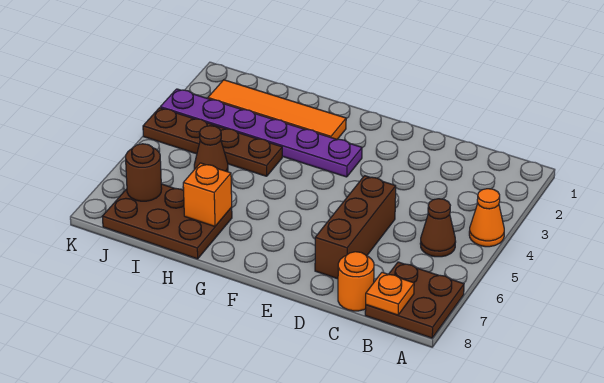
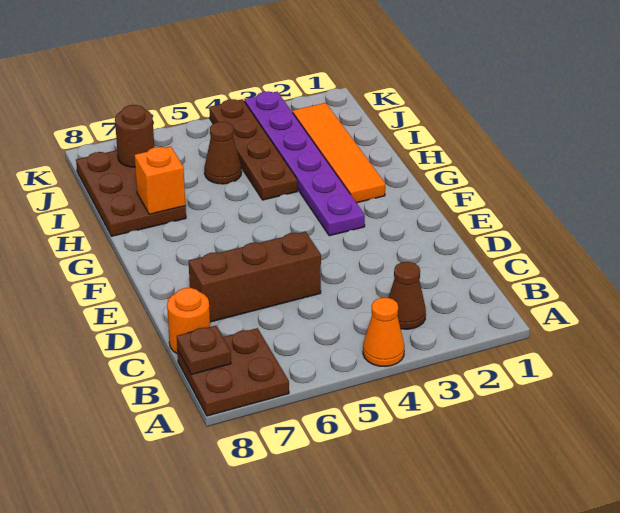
brown 1x1 cone [420,199,456,257] -> brown 1x1 cone moved to [389,262,426,329]
orange 1x1 plate [366,272,414,315] -> brown 1x1 plate [177,326,231,375]

